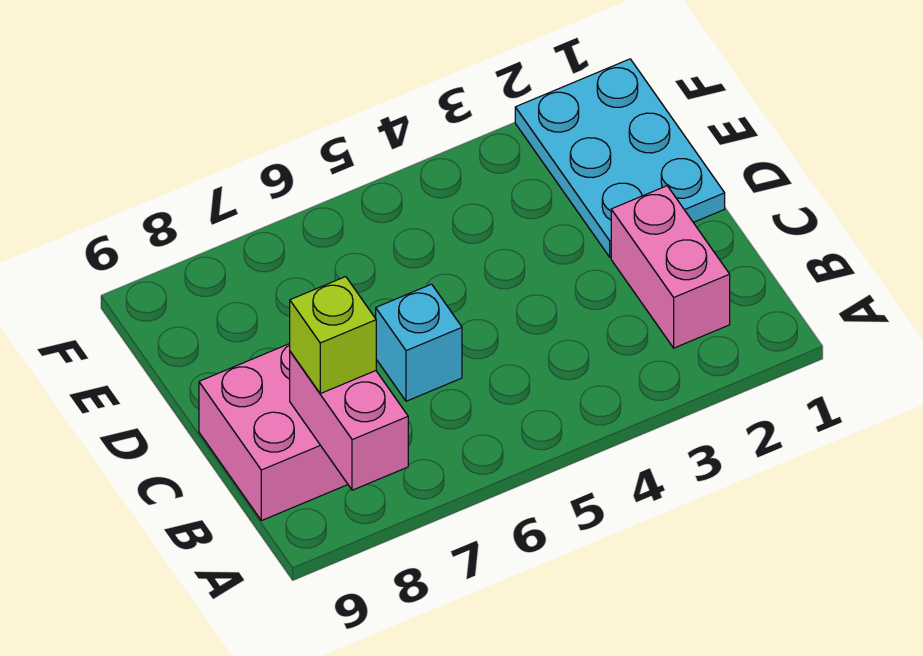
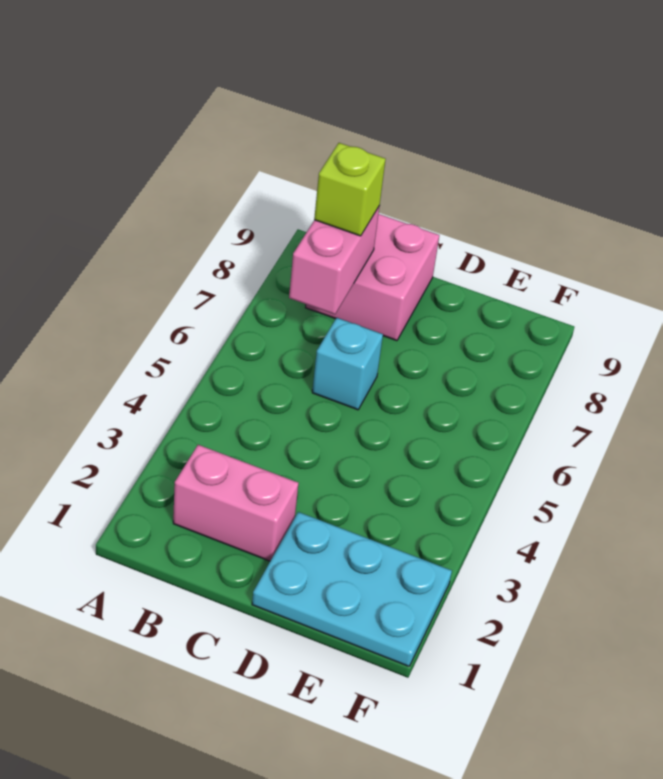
pink 1x2 brick [290,352,408,490] -> pink 1x2 brick turned to [289,207,379,314]

